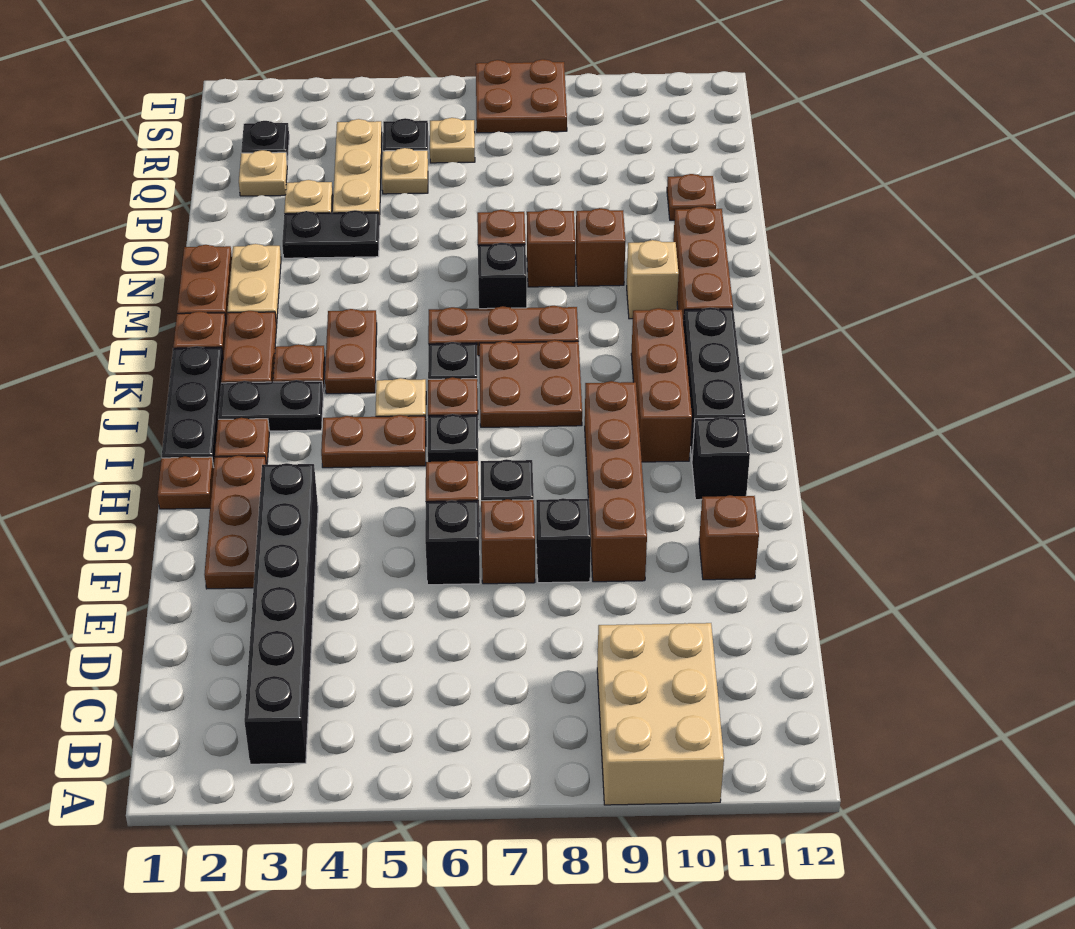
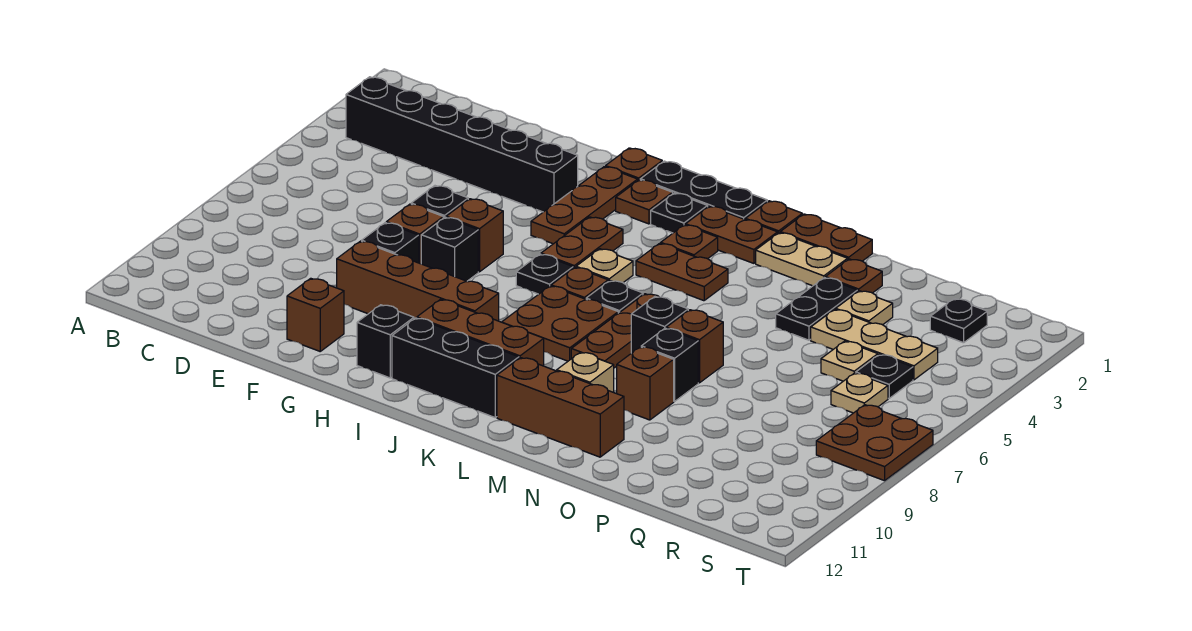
tan 2x3 brick [597,623,724,805] -> none
brown 1x3 plate [204,456,266,589] -> brown 1x3 plate turned to [531,167,638,244]
black 1x2 plate [218,380,323,431] -> black 1x1 plate [651,193,708,233]
brown 1x1 brick [527,209,575,287] -> black 1x1 brick [641,328,698,401]
brown 1x1 plate [667,174,716,220] -> brown 1x1 plate moved to [826,259,882,293]
tan 1x1 plate [239,150,287,196] -> none

